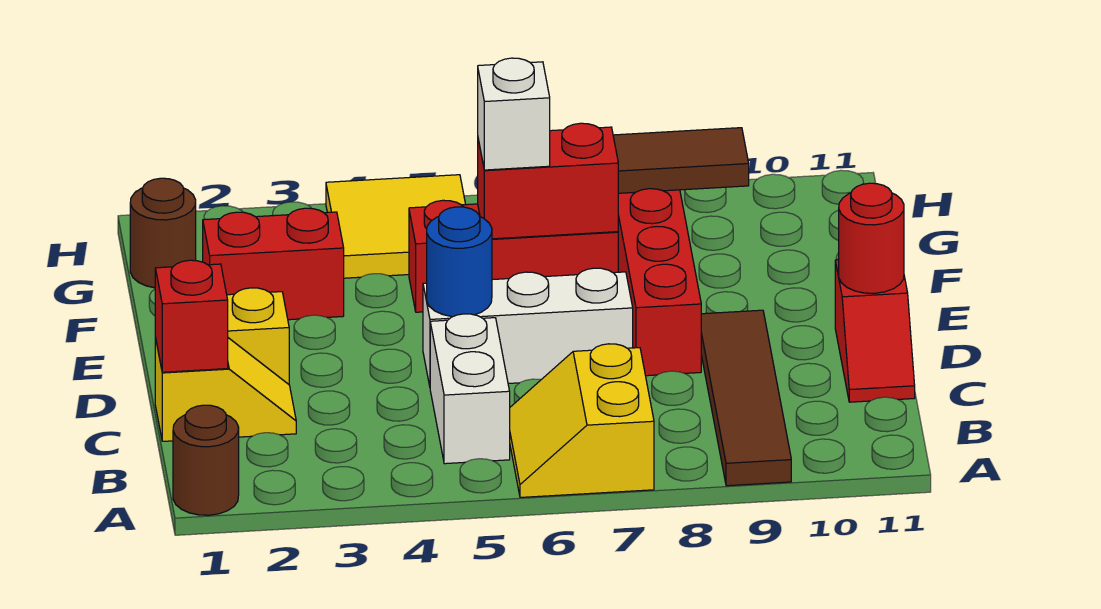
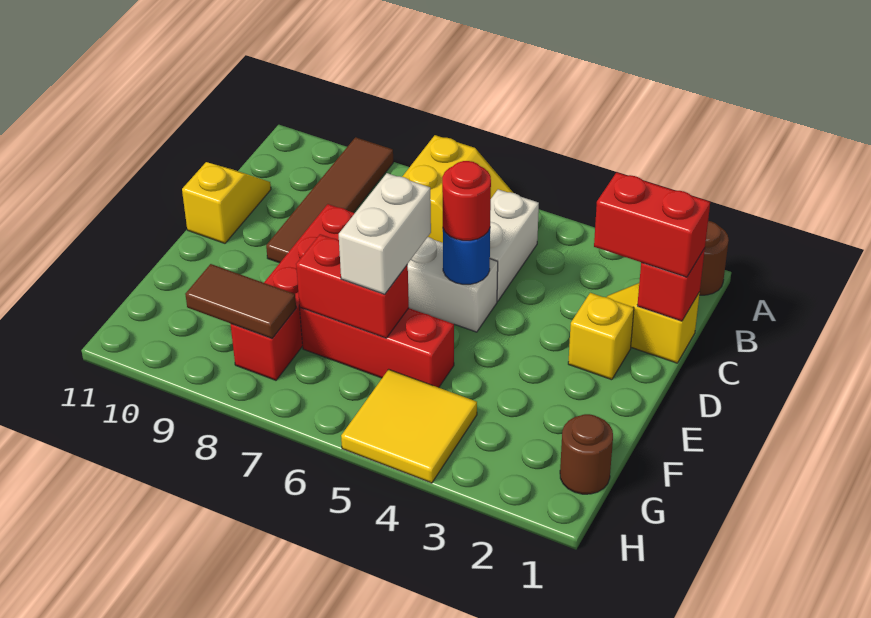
red 1x2 slope [835,260,915,402] -> yellow 1x2 slope [182,162,271,243]
red 1x1 round brick [839,183,904,293] -> red 1x1 round brick moved to [442,161,491,241]
red 1x2 brick [203,208,344,320] -> red 1x2 brick moved to [594,172,710,277]
white 1x1 brick [478,58,550,170] -> white 1x2 brick [339,173,431,294]

